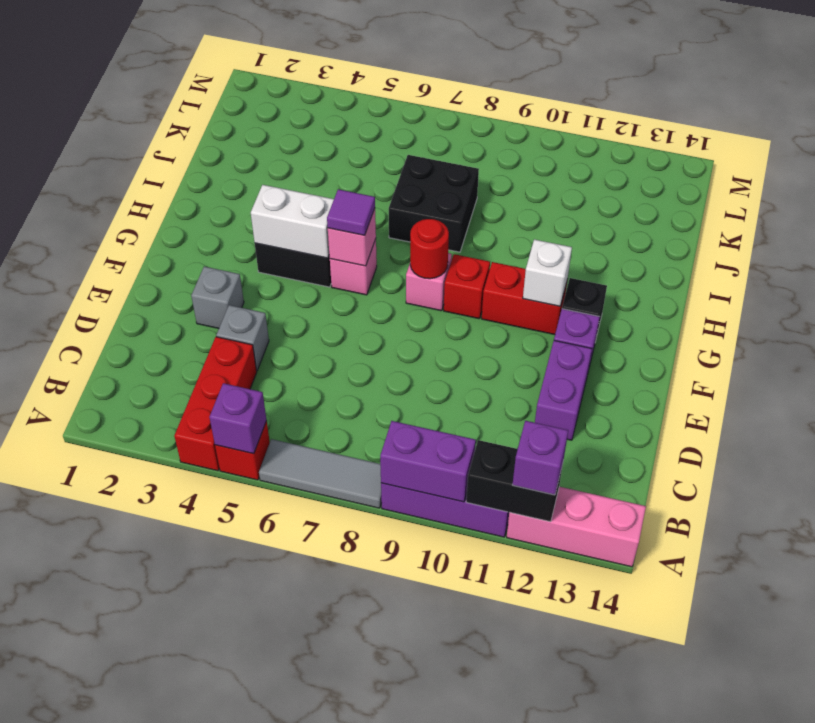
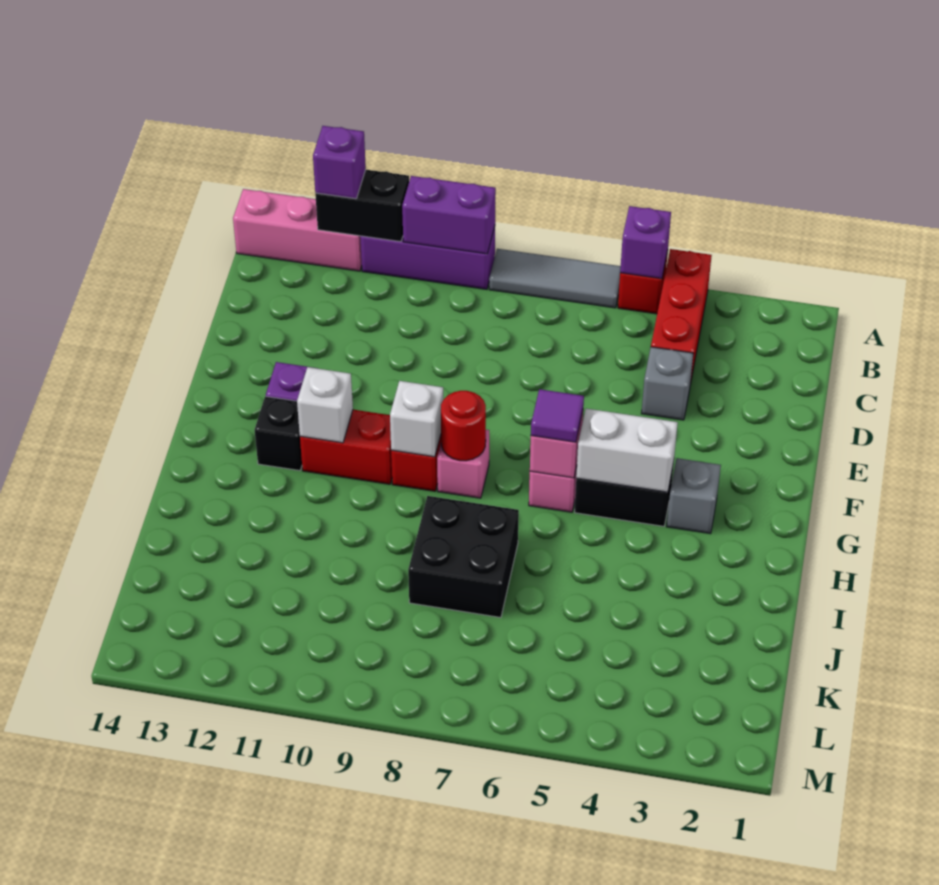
purple 1x2 brick [535,340,592,440] -> none
grey 1x1 brick [191,267,244,328] -> grey 1x1 brick moved to [667,458,721,534]
none -> white 1x1 brick [390,381,443,457]

